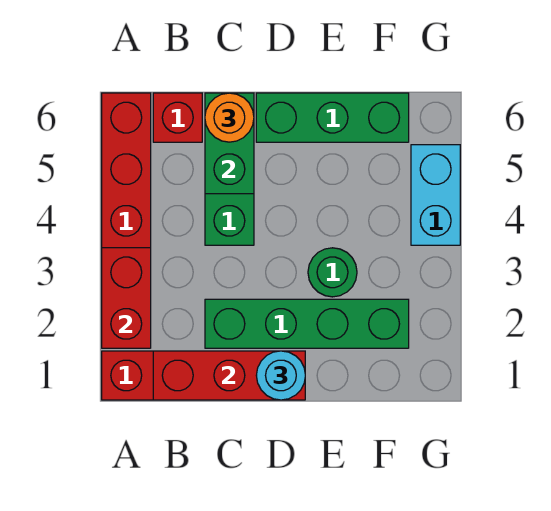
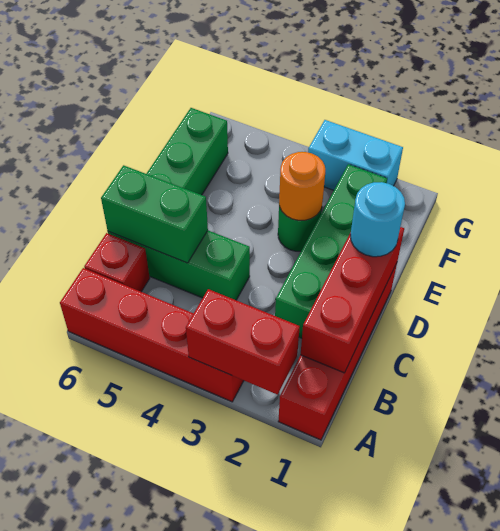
orange 1x1 round brick [205,93,254,142] -> orange 1x1 round brick moved to [279,152,325,220]
cyan 1x2 brick [411,145,460,245] -> cyan 1x2 brick moved to [308,120,403,190]

